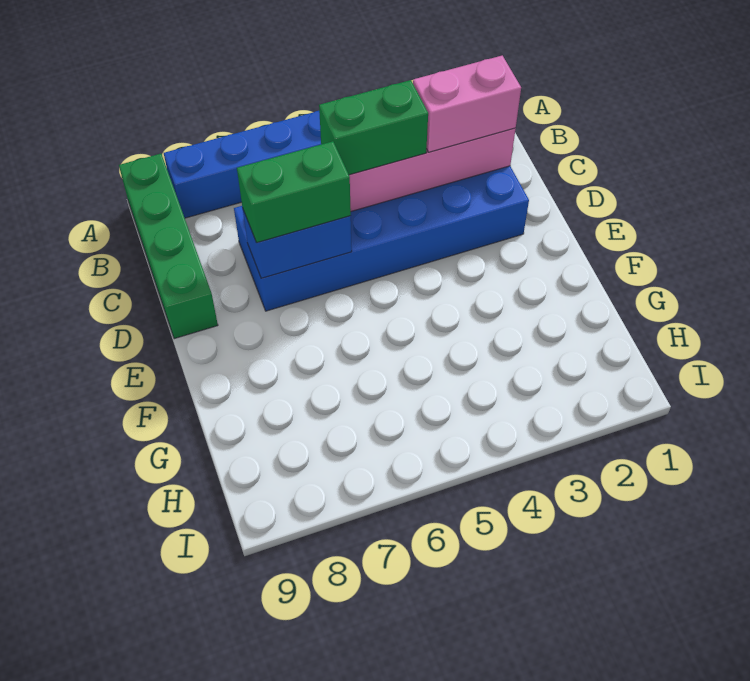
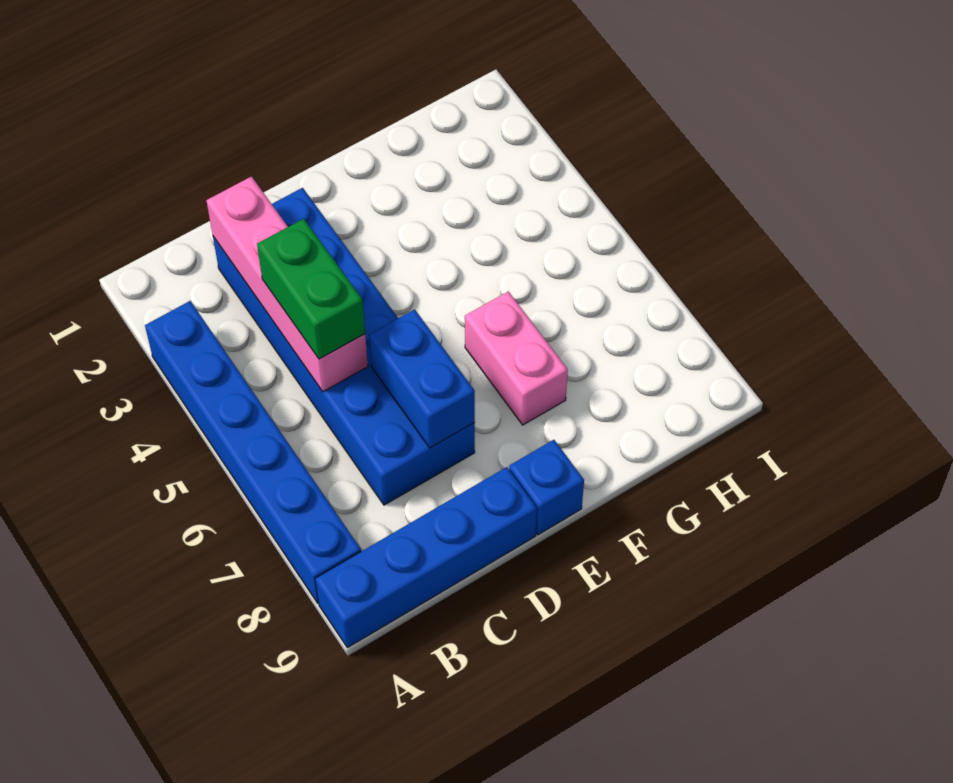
green 1x4 brick [119,154,218,339] -> blue 1x4 brick [315,467,537,648]
pink 1x2 brick [413,56,521,152] -> pink 1x2 brick moved to [465,291,568,425]
green 1x2 brick [237,141,351,243] -> none
none -> blue 1x1 brick [509,440,584,535]

